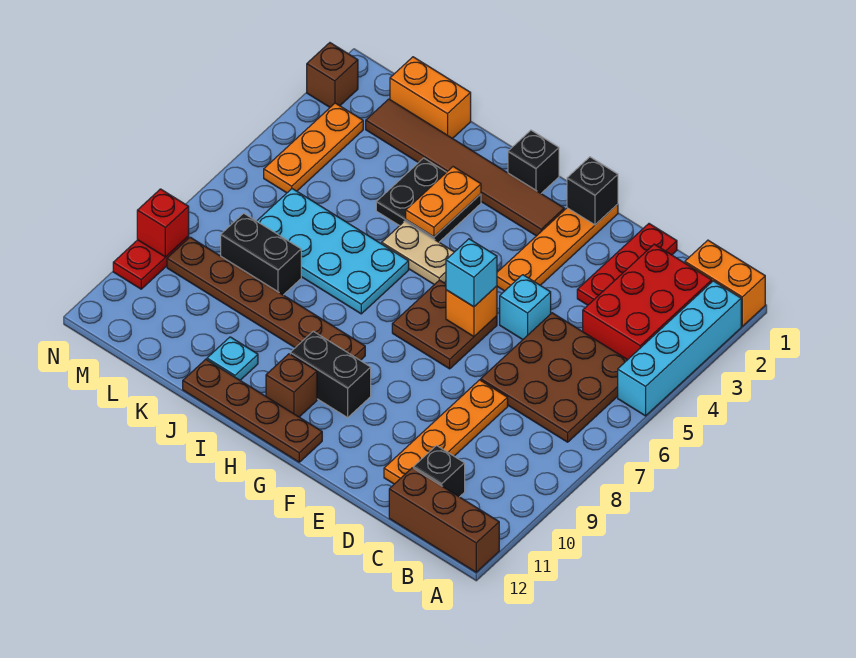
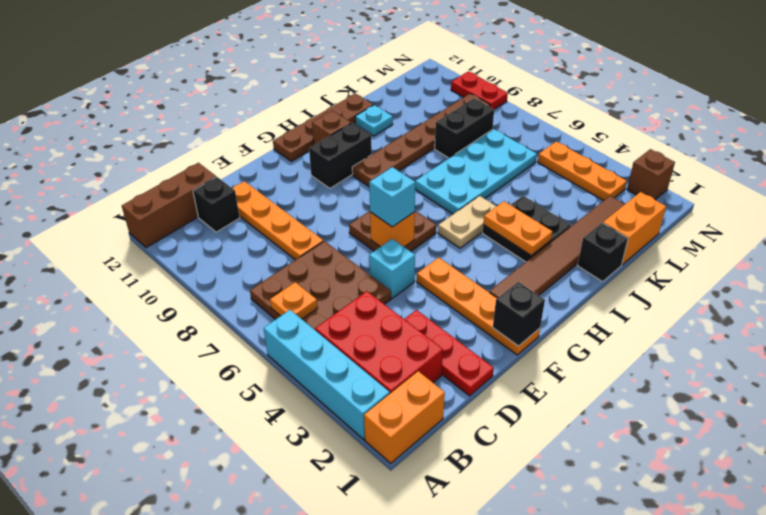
none -> orange 1x1 plate [270,282,318,319]
black 1x1 brick [508,130,559,193] -> black 1x1 brick moved to [578,223,628,282]
red 1x1 brick [137,189,189,257] -> none

